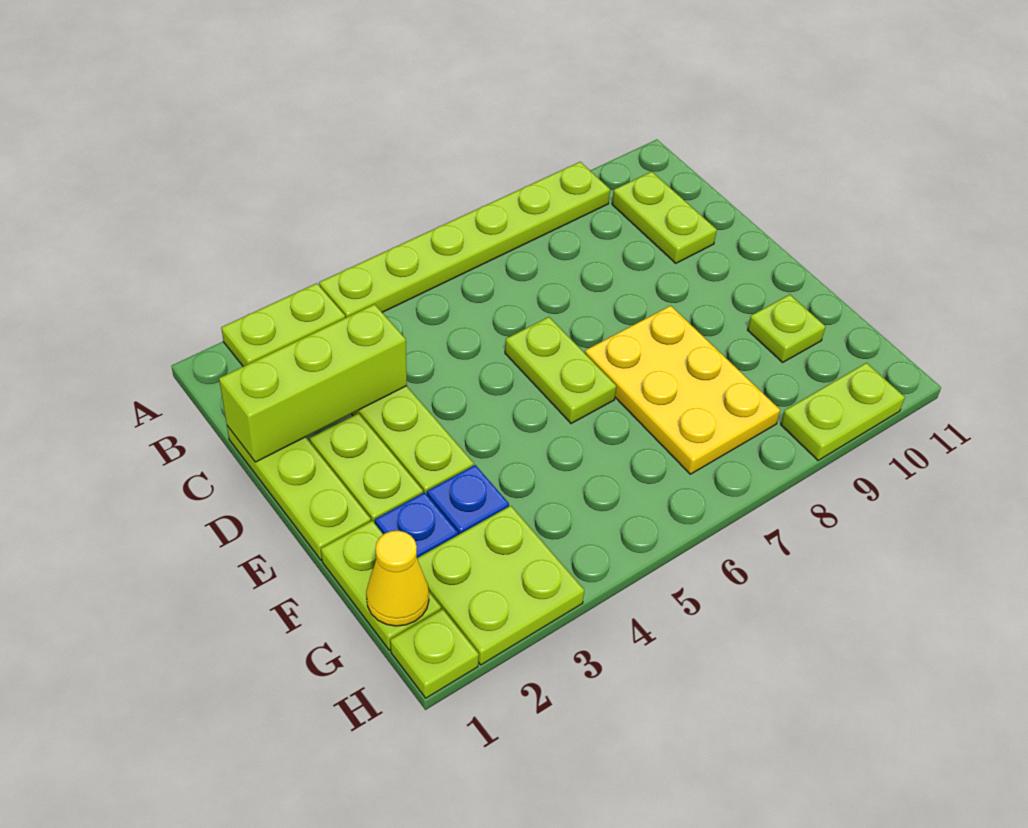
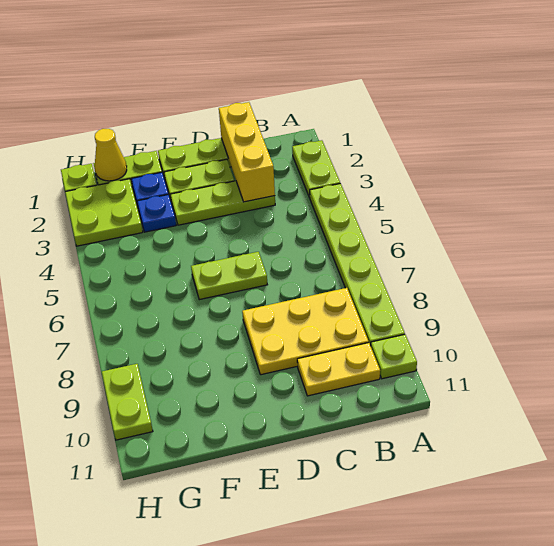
lime 1x2 plate [612,171,717,263] -> yellow 1x2 plate [297,343,380,396]
lime 1x3 brick [219,304,407,462] -> yellow 1x3 brick [219,102,275,202]
yellow 2x3 plate [585,306,780,474] -> yellow 2x3 plate moved to [242,288,369,375]
lime 1x1 plate [748,295,825,362] -> lime 1x1 plate moved to [371,334,417,379]

